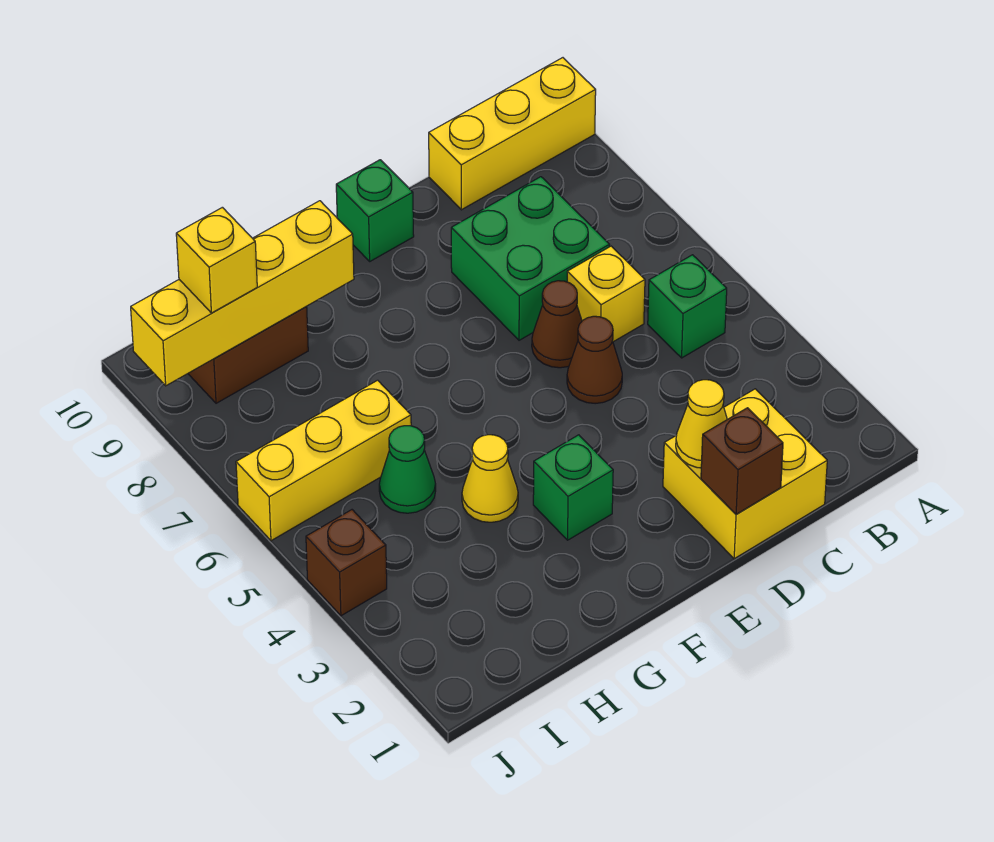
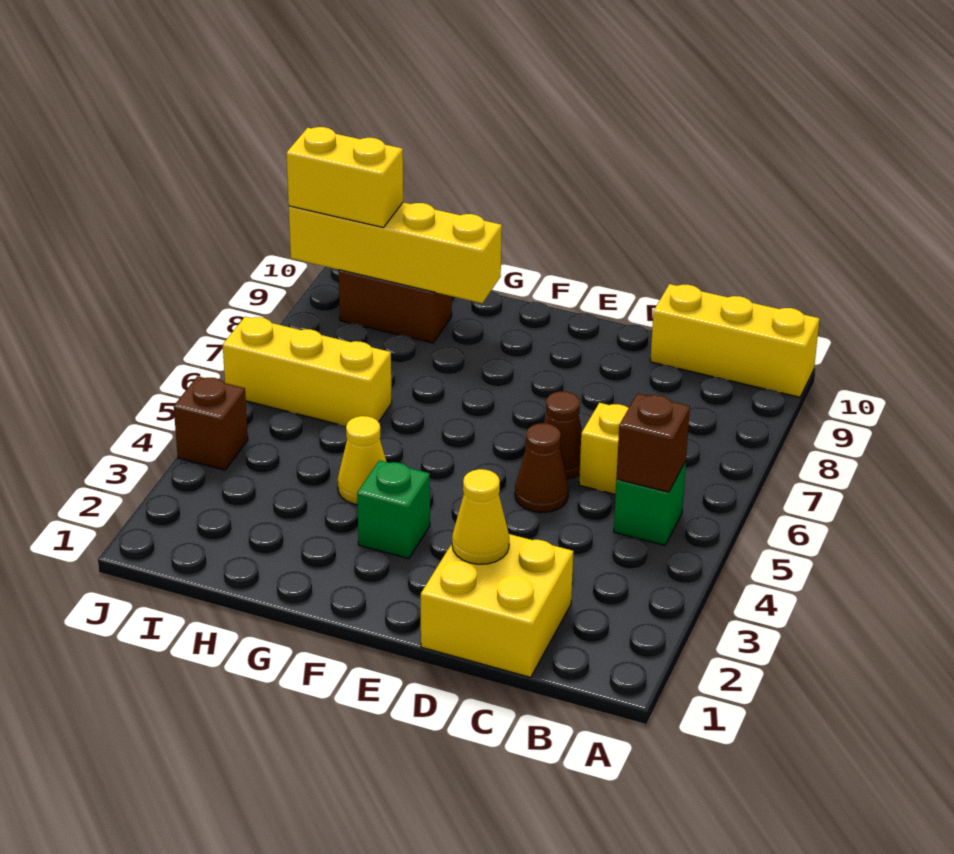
green 2x2 brick [451,177,609,340] -> none
brown 1x1 brick [701,408,783,514] -> brown 1x1 brick moved to [616,393,690,492]
green 1x1 brick [336,160,414,261] -> none
green 1x1 cone [379,426,436,513] -> none
yellow 1x1 brick [176,207,257,313] -> yellow 1x2 brick [286,127,403,228]

